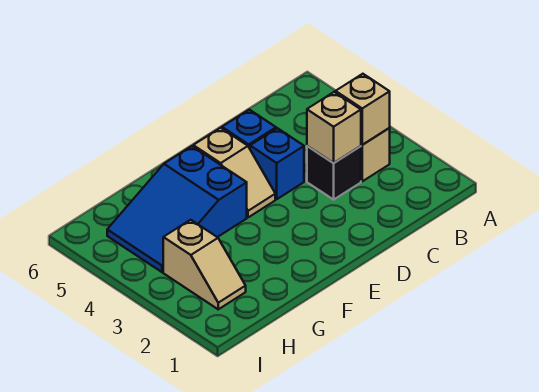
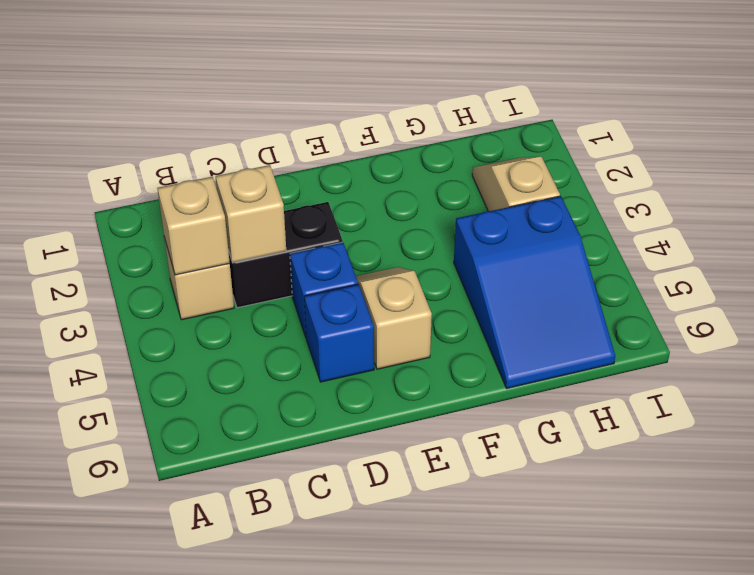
black 1x1 brick [307,146,361,200] -> black 1x2 brick [229,202,343,308]
blue 2x3 slope [107,146,247,272] -> blue 2x3 slope turned to [454,196,615,389]

